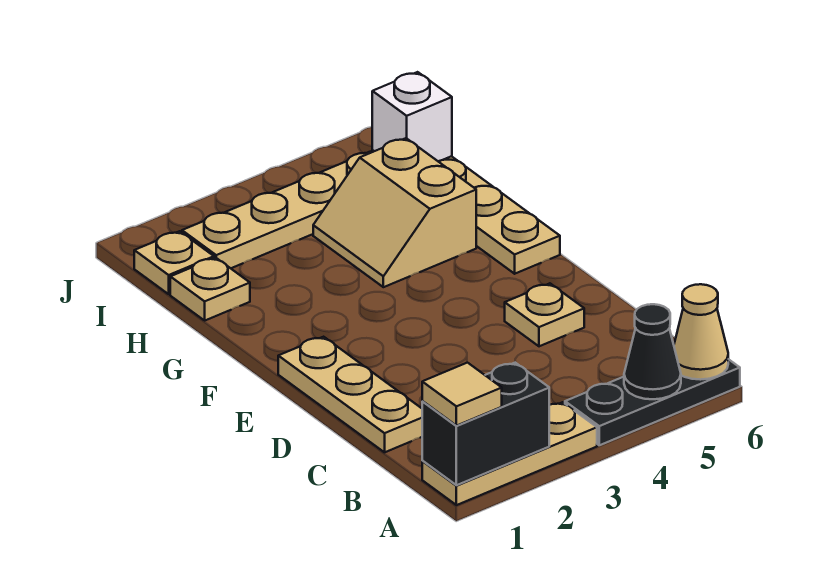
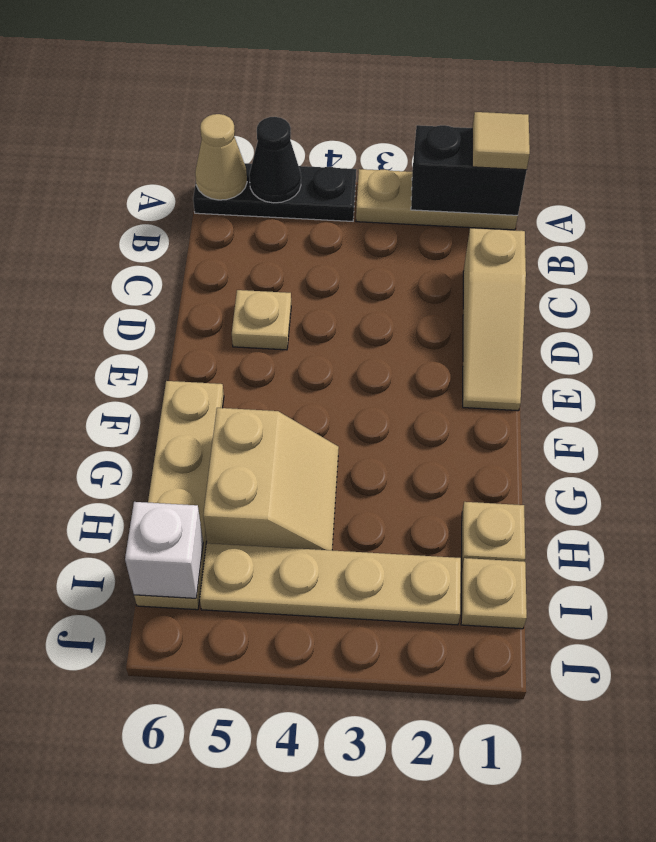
tan 1x3 plate [278,337,422,452] -> tan 1x3 slope [463,228,526,411]

